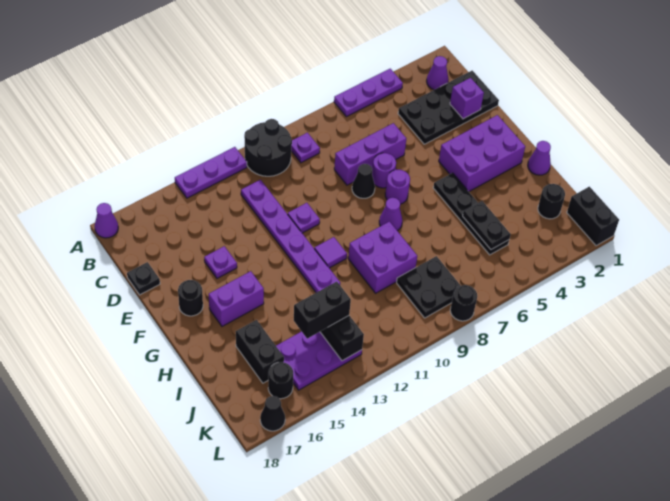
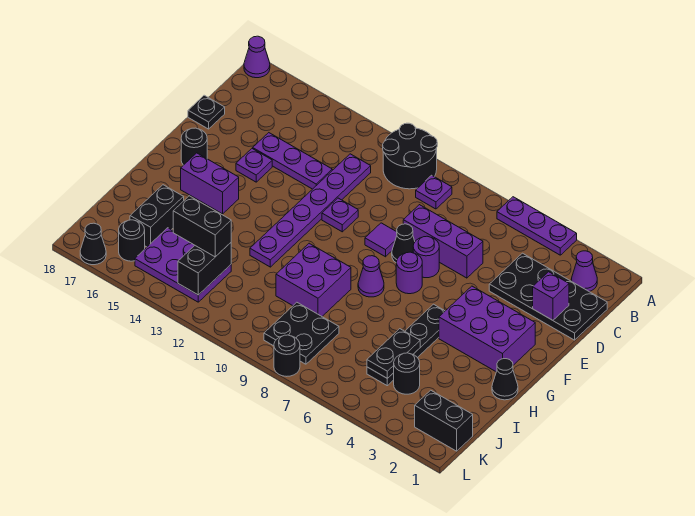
purple 1x3 plate [175,147,247,198] -> purple 1x3 plate moved to [253,133,332,189]
purple 1x1 tile [314,237,347,268] -> purple 1x1 tile moved to [365,223,397,257]
purple 1x1 cone [528,141,551,175] -> black 1x1 cone [492,359,518,400]
black 1x1 round brick [538,184,565,219] -> black 1x1 round brick moved to [394,353,420,394]
black 1x2 brick [567,187,619,245] -> black 1x2 brick turned to [415,390,473,451]

